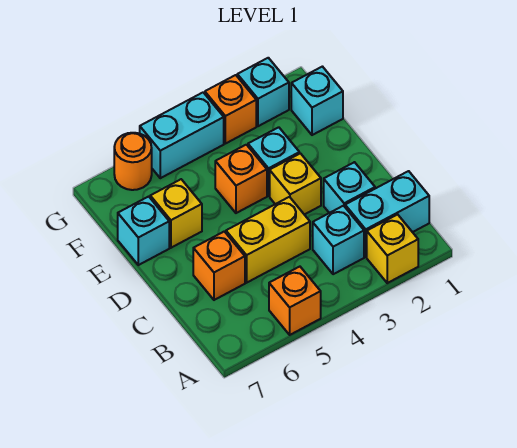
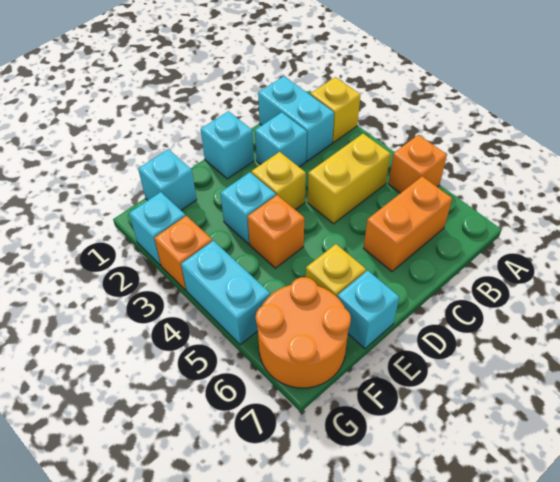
cyan 1x1 brick [313,206,364,274] -> cyan 1x1 brick moved to [201,111,254,179]
yellow 1x2 brick [226,197,310,283] -> yellow 1x2 brick turned to [308,134,390,224]
orange 1x1 brick [193,231,245,300] -> orange 1x2 brick [364,176,452,271]
orange 1x1 round brick [114,133,152,190] -> orange 2x2 round brick [256,277,351,388]

